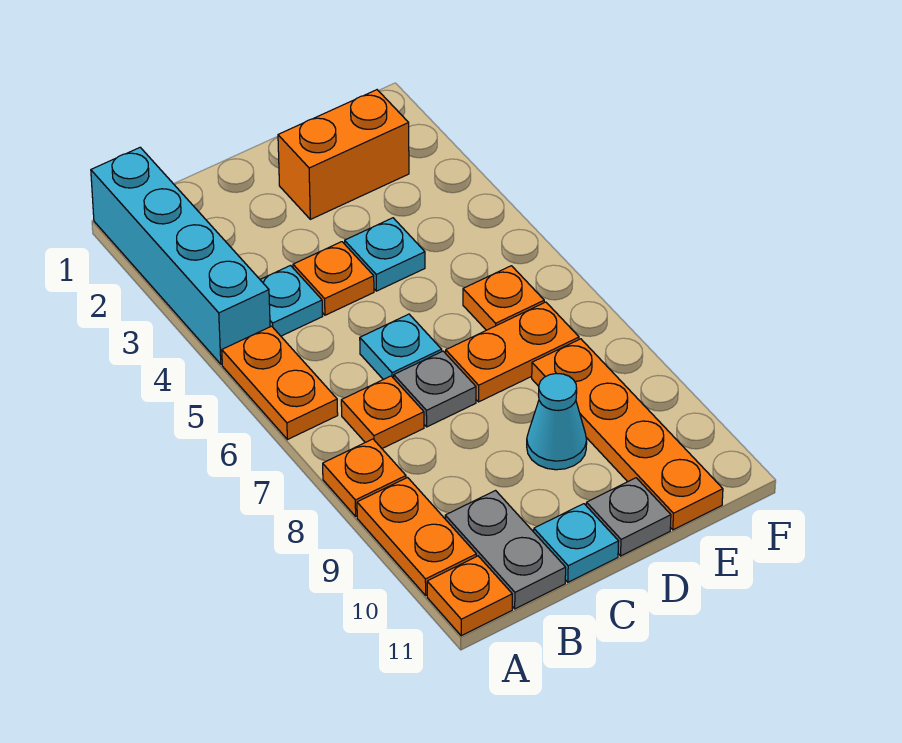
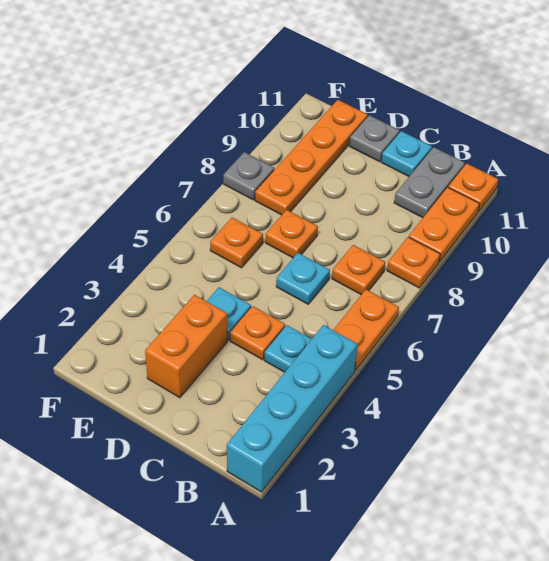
grey 1x1 plate [394,351,476,427] -> grey 1x1 plate moved to [223,152,274,200]
orange 1x2 brick [278,90,409,219] -> orange 1x2 brick turned to [145,295,227,398]
orange 1x2 plate [446,302,579,402] -> orange 1x1 plate [265,210,318,258]
cyan 1x1 cone [527,373,587,470] -> none

